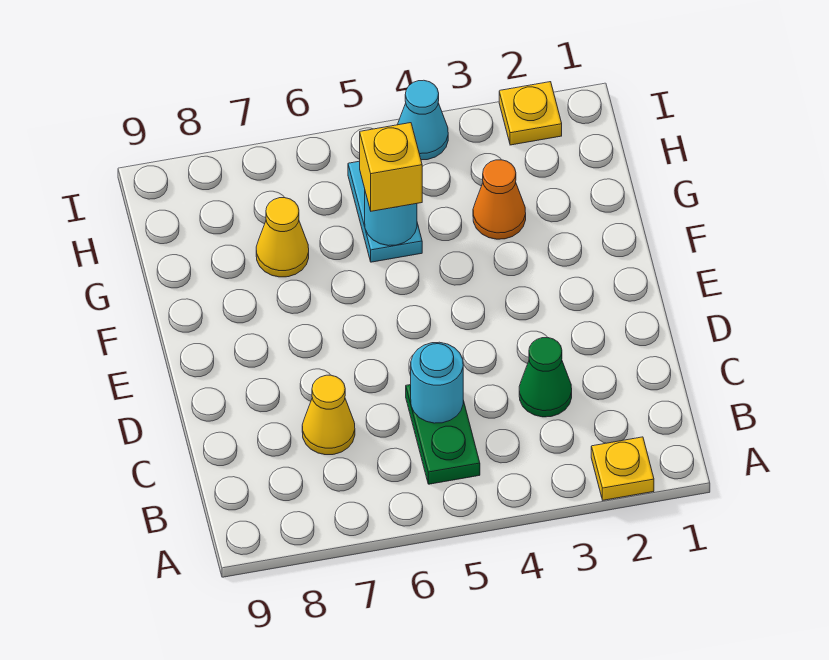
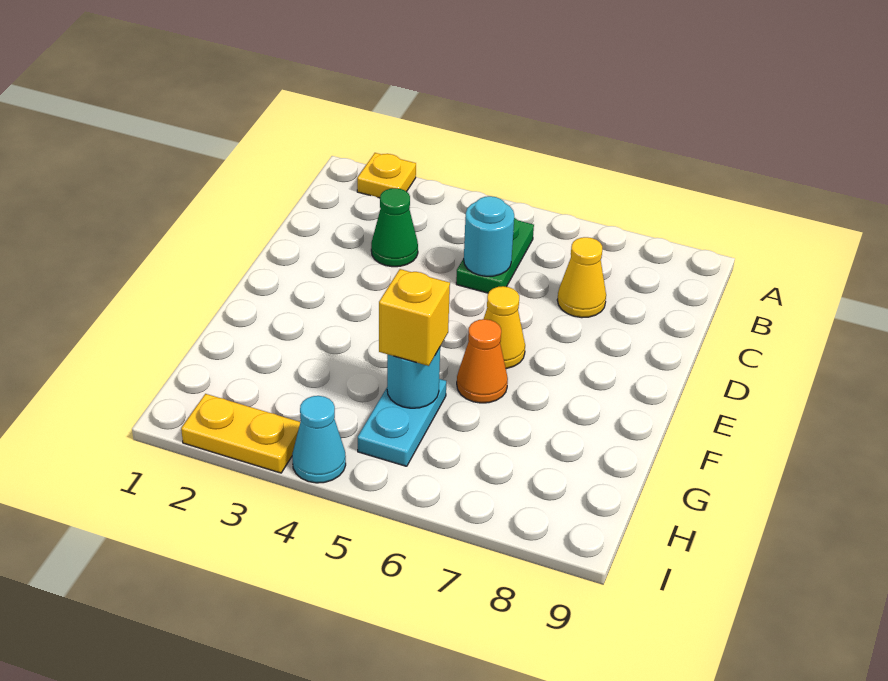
orange 1x1 cone [473,160,526,239] -> orange 1x1 cone moved to [457,319,508,403]
yellow 1x1 cone [256,198,309,277] -> yellow 1x1 cone moved to [484,286,525,369]
yellow 1x1 plate [499,82,562,145] -> yellow 1x2 plate [181,394,300,473]

